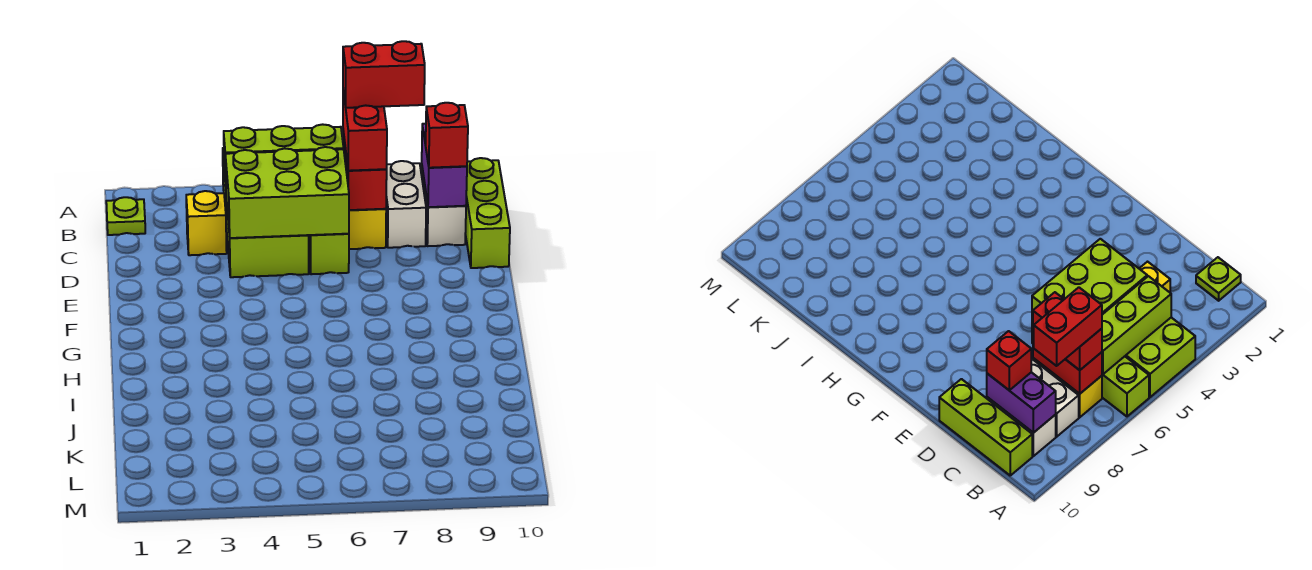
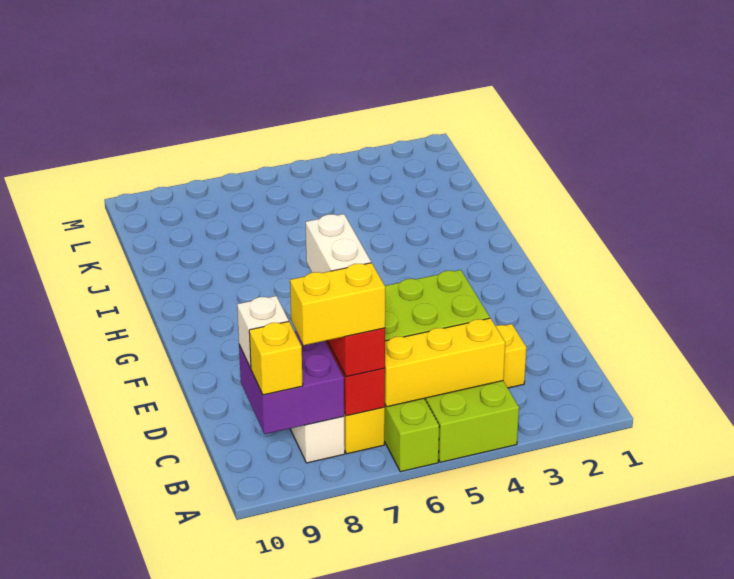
lime 1x1 plate [106,197,145,235] -> none
lime 1x3 brick [224,124,344,186] -> yellow 1x3 brick [385,318,505,407]
red 1x2 brick [343,41,425,108] -> yellow 1x2 brick [290,263,385,345]
white 1x2 brick [421,169,466,246] -> white 1x2 brick moved to [306,214,371,273]
purple 1x2 brick [422,124,467,207] -> purple 2x2 brick [239,331,344,434]
none -> yellow 1x1 brick [249,321,303,395]
lime 1x3 brick [465,158,510,268] -> none
red 1x1 brick [426,103,468,168] -> white 1x1 brick [237,296,289,368]

